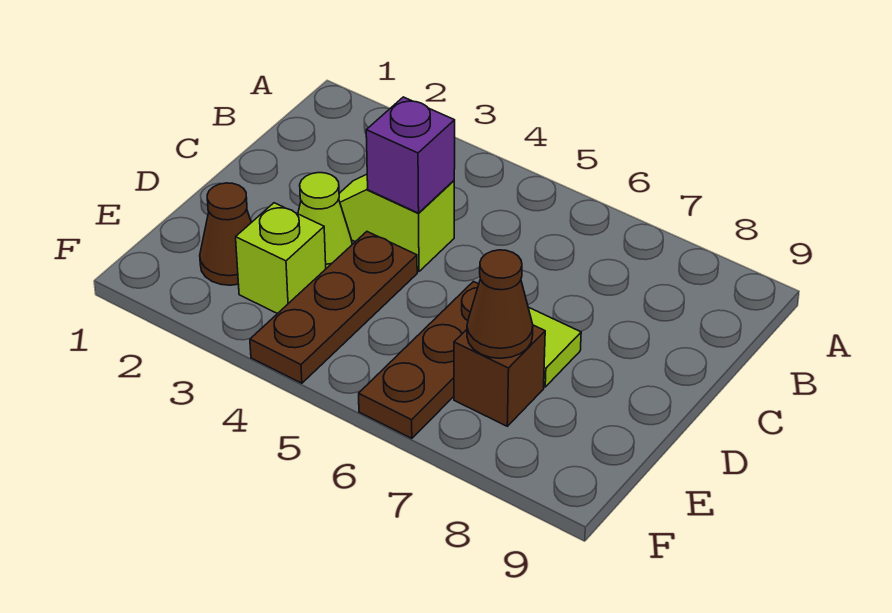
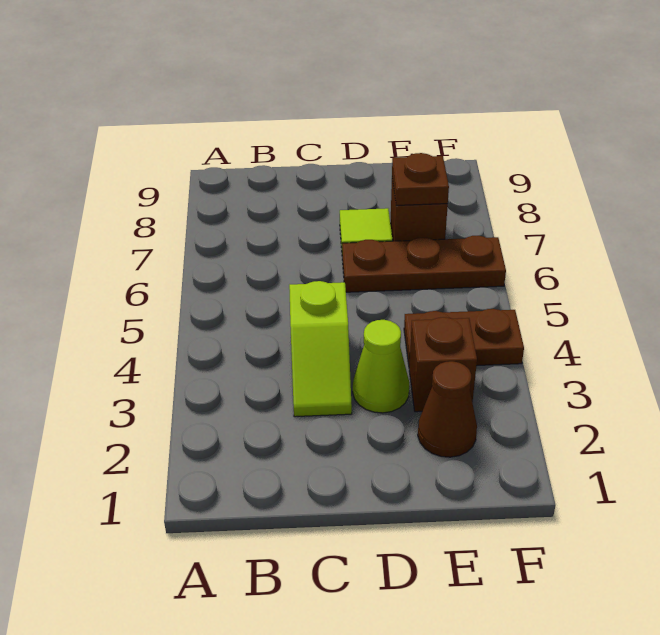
purple 1x1 brick [366,97,455,213] -> none
brown 1x3 plate [250,232,417,383] -> brown 1x2 plate [404,309,524,366]
lime 1x1 brick [236,203,326,314] -> brown 1x1 brick [409,317,477,412]
brown 1x1 cone [467,250,533,358] -> brown 1x1 plate [392,153,449,205]

